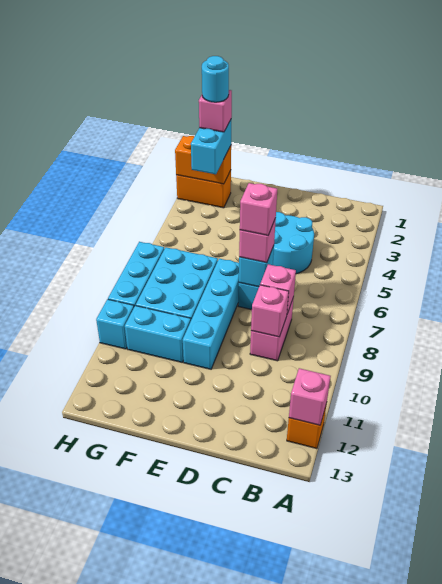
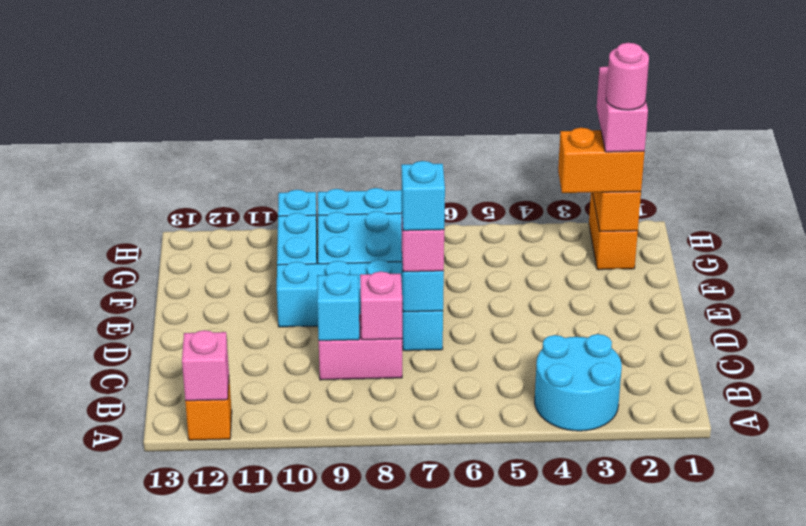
cyan 2x2 round brick [273,212,314,274] -> cyan 2x2 round brick moved to [535,334,622,431]
pink 1x1 brick [251,285,289,337] -> cyan 1x1 brick [317,272,359,341]
pink 1x1 brick [240,183,277,235] -> cyan 1x1 brick [401,161,445,231]
cyan 1x2 brick [191,120,231,174] -> orange 1x2 brick [558,128,645,193]
pink 1x1 brick [199,90,232,132] -> pink 1x2 brick [597,67,648,152]
cyan 1x1 round brick [202,56,229,102] -> pink 1x1 round brick [606,43,649,110]

